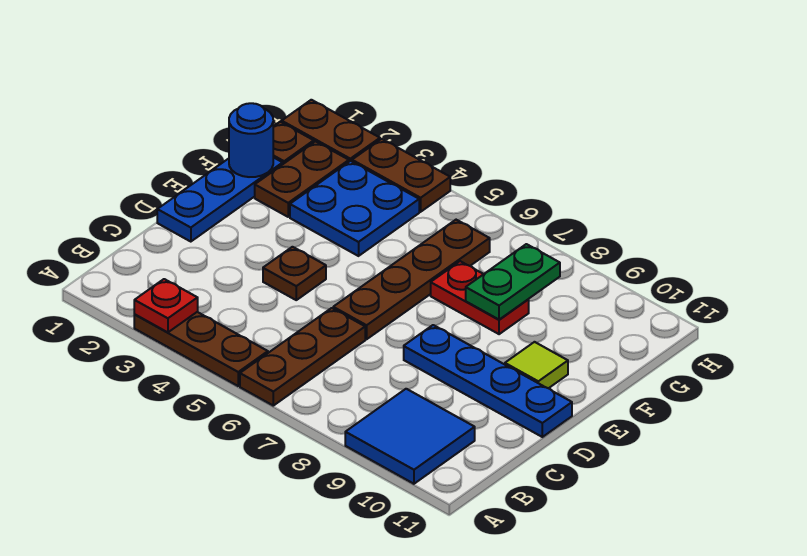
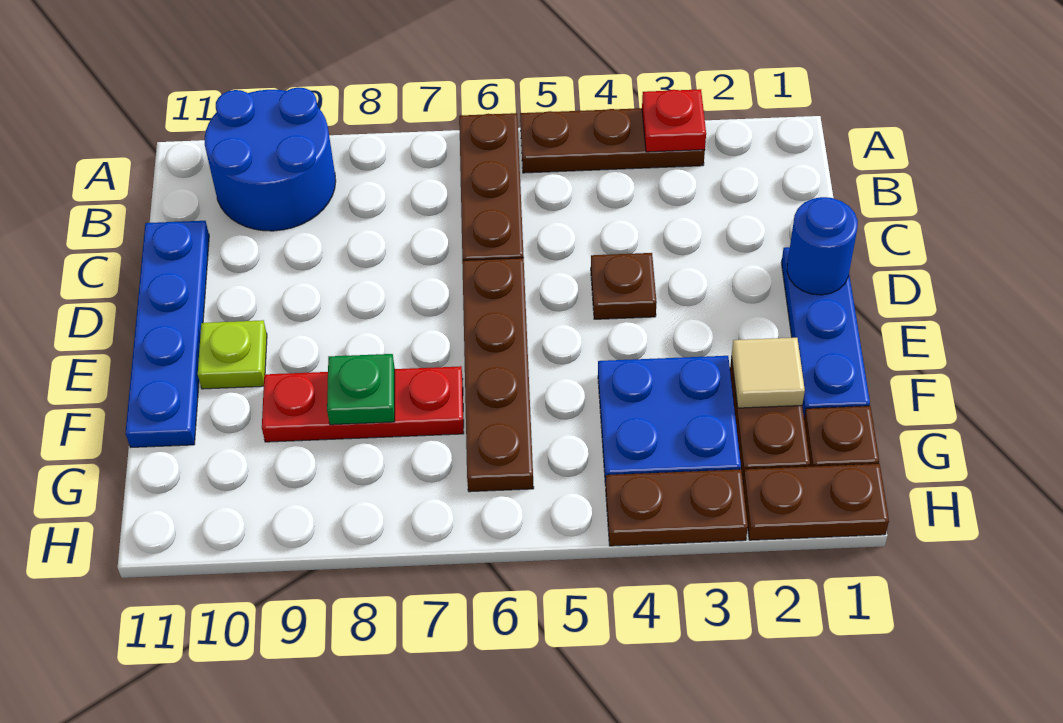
blue 2x2 tile [345,389,475,484] -> blue 2x2 round brick [205,88,336,231]
blue 1x4 plate [404,325,572,437] -> blue 1x4 plate turned to [126,221,209,447]
lime 1x1 tile [505,342,568,388] -> lime 1x1 plate [198,320,267,389]
blue 1x1 round brick [229,103,273,177] -> blue 1x1 round brick moved to [787,197,858,295]
none -> tan 1x1 tile [732,338,805,408]
red 1x2 plate [431,261,529,334] -> red 1x3 plate [262,366,464,442]
green 1x2 plate [466,244,560,320] -> green 1x1 plate [327,354,395,425]

